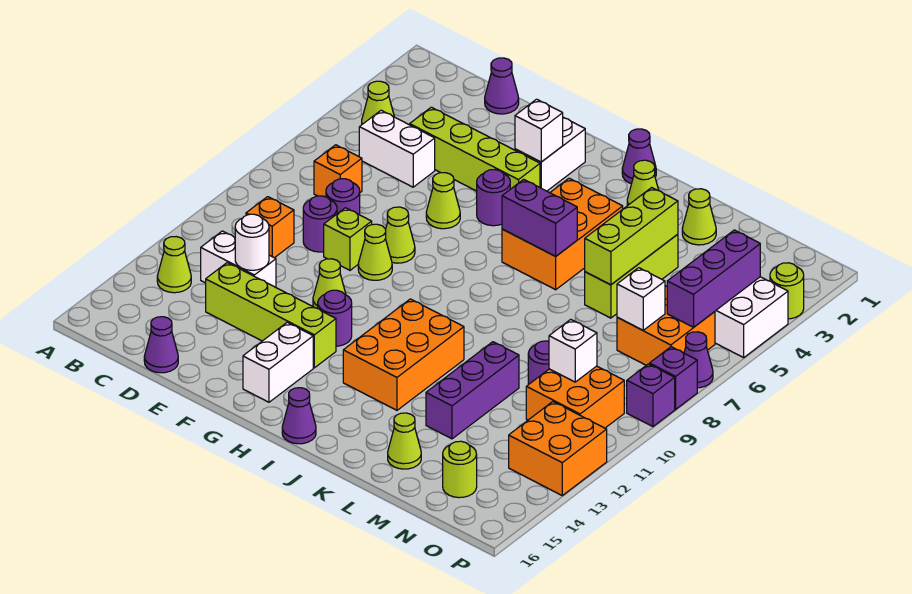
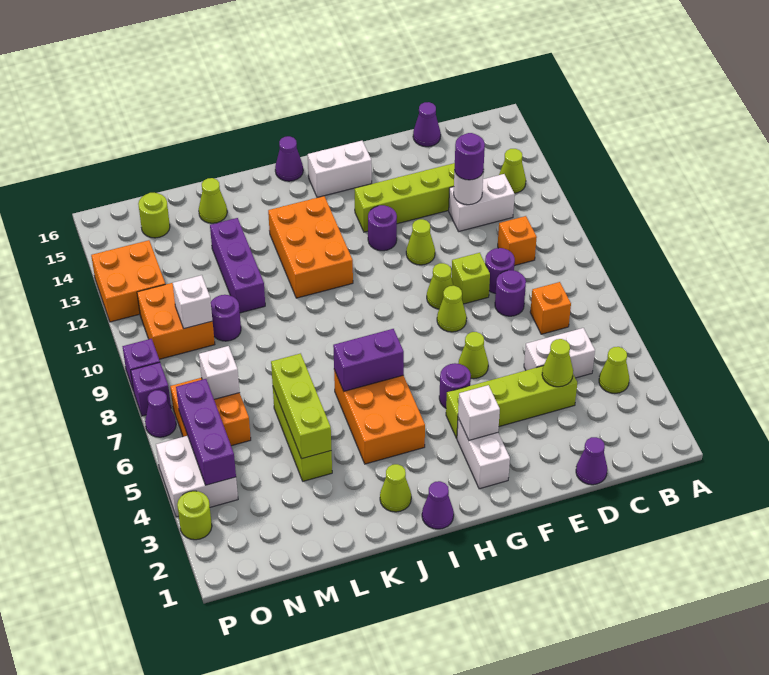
none -> purple 1x1 round brick [454,133,485,180]
white 1x2 brick [243,322,313,402] -> white 1x2 brick turned to [308,141,372,198]
lime 1x1 cone [682,189,716,245] -> lime 1x1 cone moved to [542,339,573,387]

